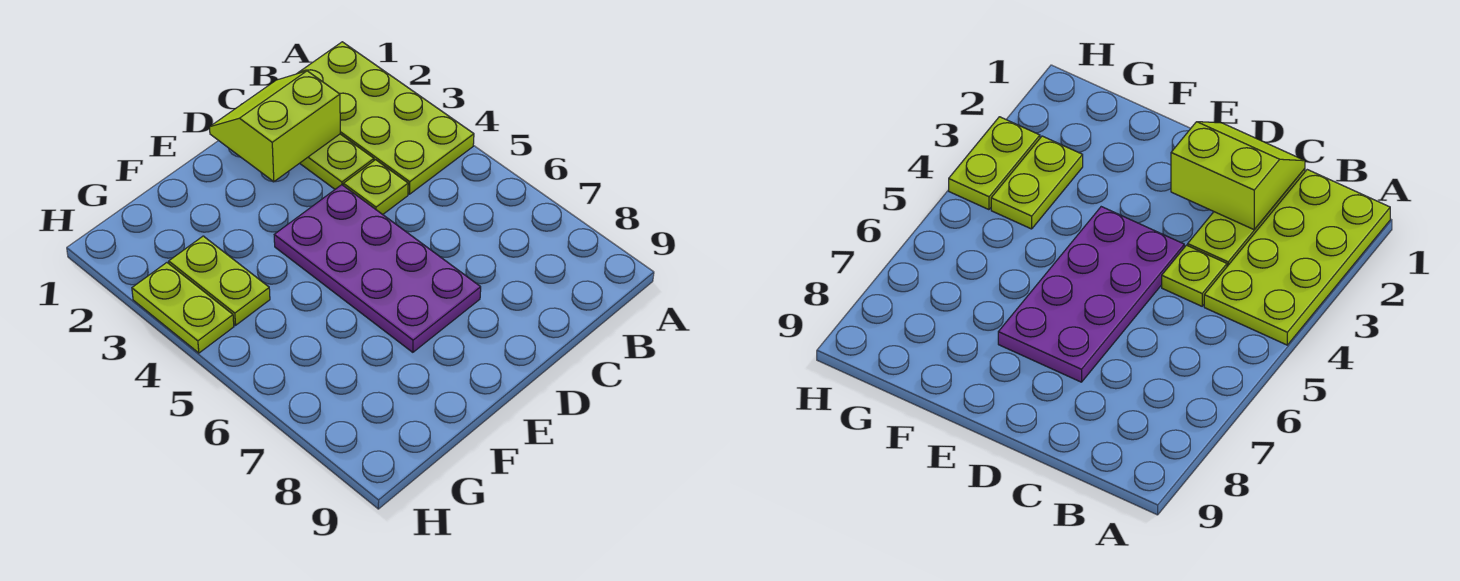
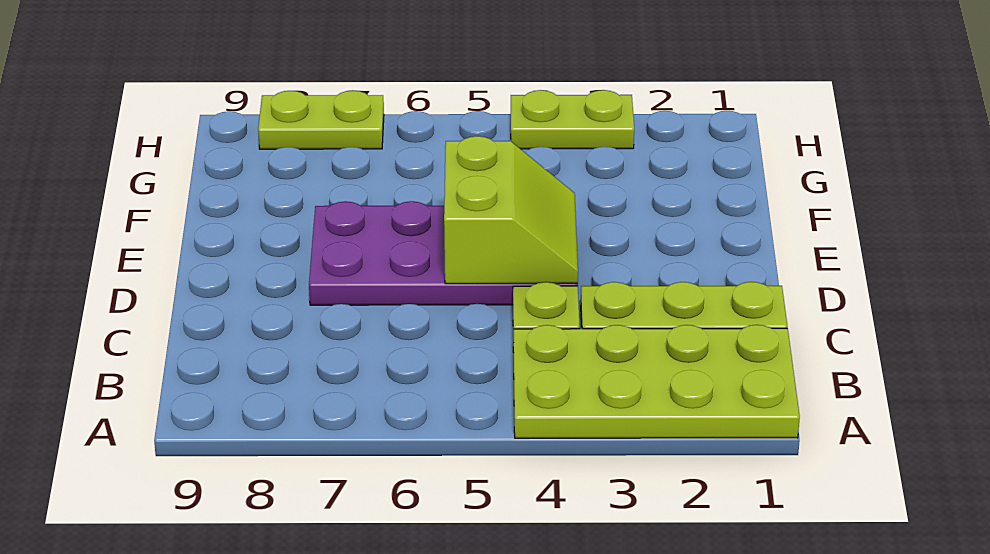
lime 2x2 slope [210,71,340,182] -> lime 2x2 slope moved to [444,136,578,284]
lime 1x2 plate [169,236,270,325] -> lime 1x2 plate moved to [258,90,384,149]

